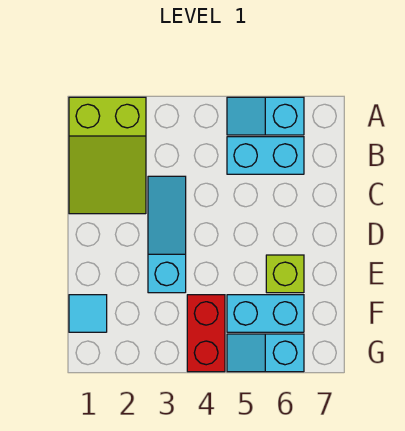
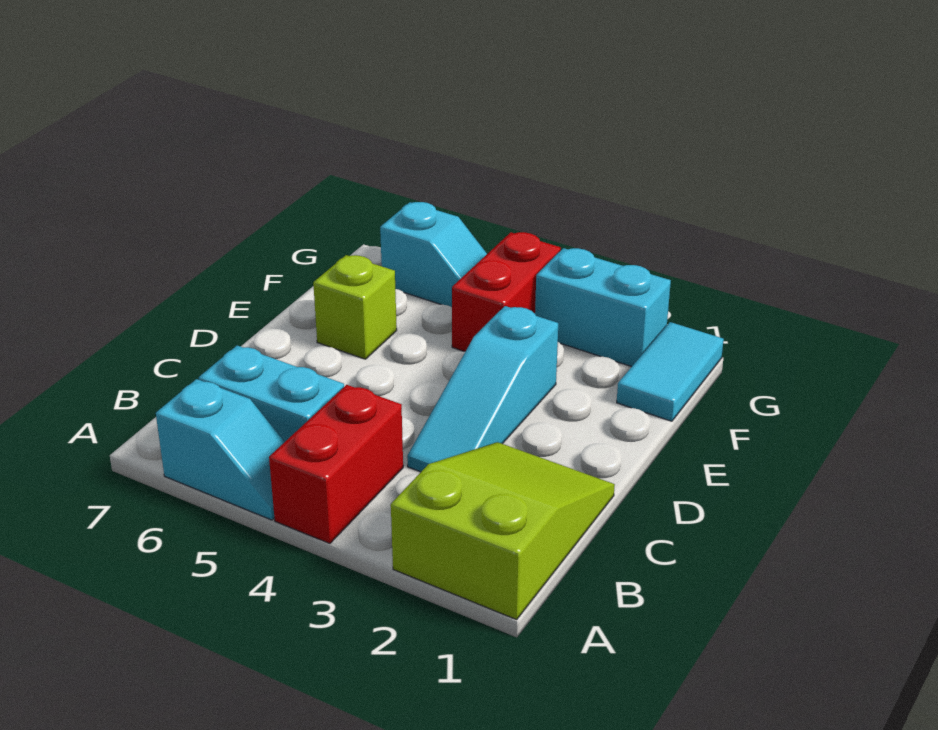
none -> red 1x2 brick [269,385,403,544]
cyan 1x1 tile [69,295,107,332] -> cyan 1x2 tile [617,322,724,421]
cyan 1x2 brick [227,295,304,332] -> cyan 1x2 brick moved to [535,248,671,367]

